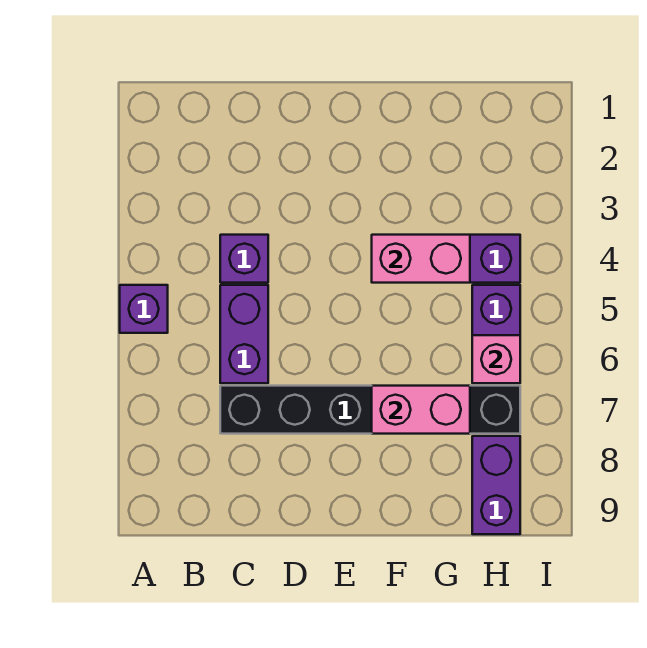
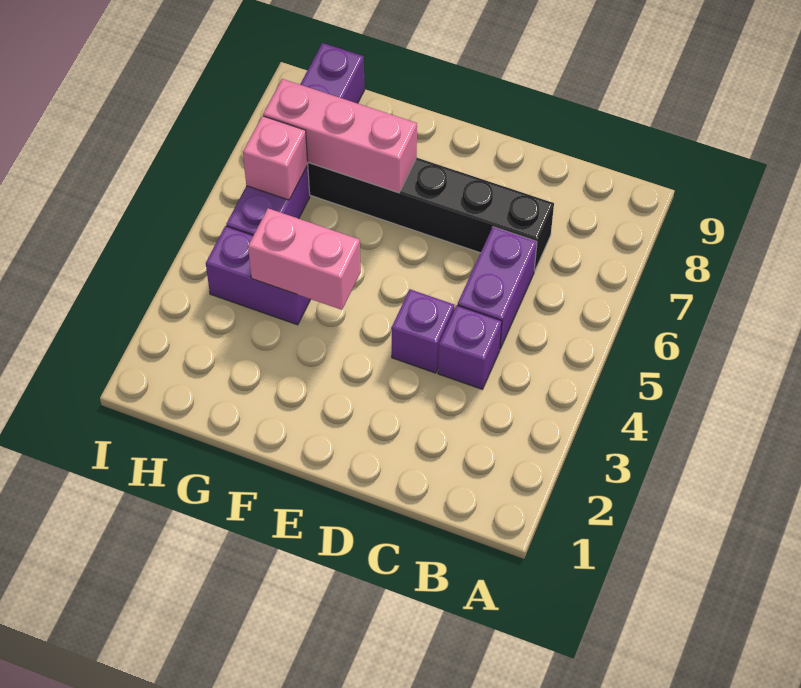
purple 1x1 brick [120,285,168,333] -> purple 1x1 brick moved to [391,289,454,373]
pink 1x2 brick [372,386,470,434] -> pink 1x3 brick [263,79,417,193]

